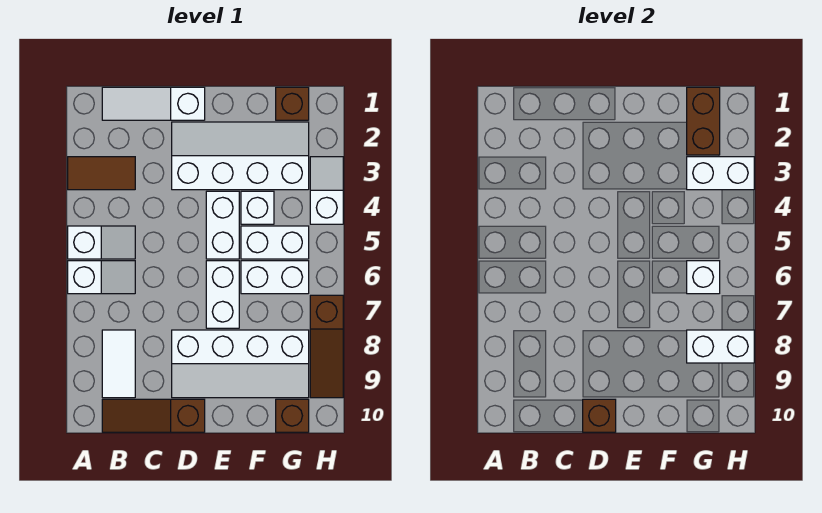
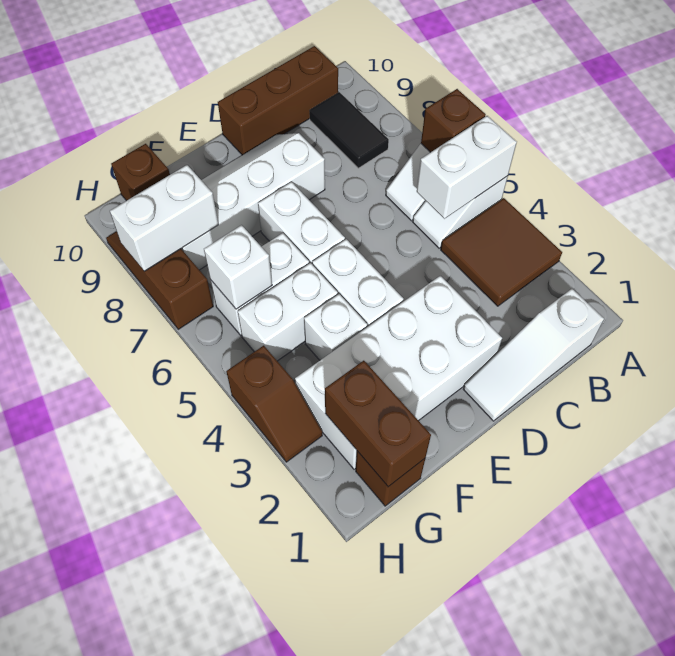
brown 1x2 tile [68,157,135,190] -> brown 2x2 tile [441,198,562,306]
white 1x3 slope [102,87,205,120] -> white 1x3 slope turned to [463,289,604,421]
white 1x2 tile [102,330,135,398] -> black 1x2 tile [310,92,389,168]
brown 1x3 slope [102,399,205,432] -> brown 1x3 brick [218,46,338,155]
white 2x4 slope [172,122,309,190] -> white 2x4 brick [295,276,502,469]
brown 1x1 brick [583,399,616,432] -> brown 1x1 brick moved to [421,89,486,152]
white 1x2 brick [687,157,754,190] -> white 1x2 brick moved to [417,116,517,219]
white 1x2 slope [310,157,343,224] -> brown 1x2 slope [226,346,322,462]

